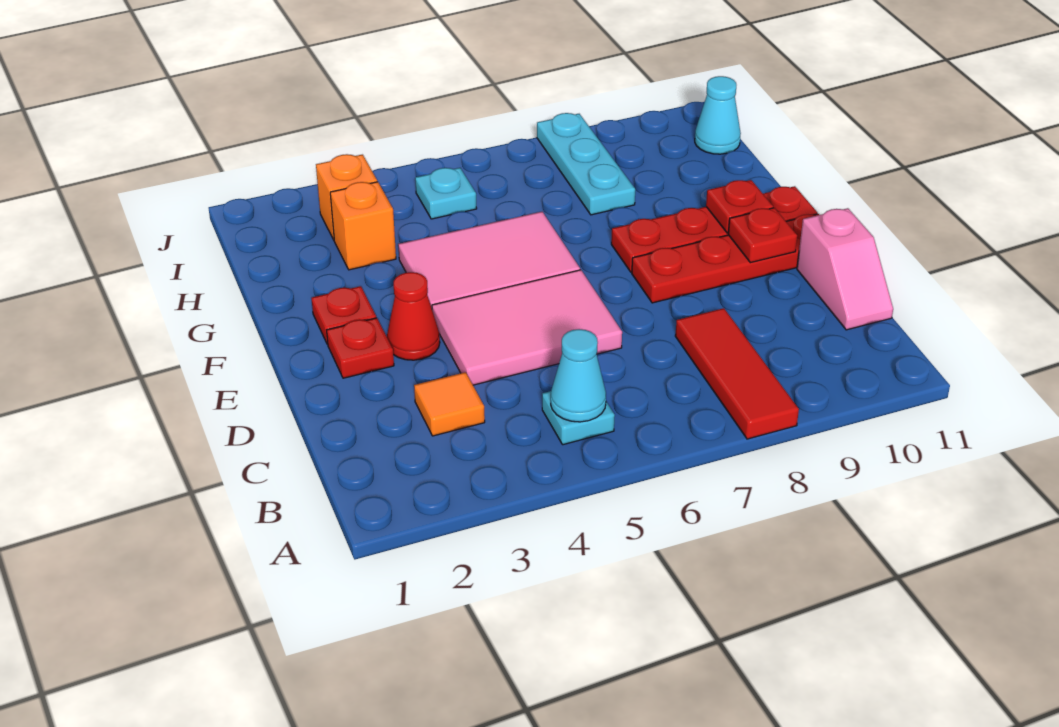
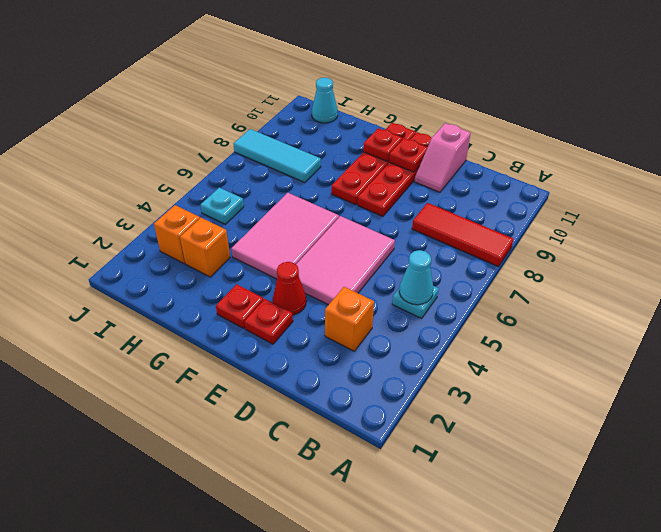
orange 1x1 tile [414,372,485,436] -> orange 1x1 brick [325,287,374,351]
pink 1x2 slope [797,208,893,330] -> pink 1x2 slope turned to [415,123,471,192]
cyan 1x3 plate [537,113,635,215] -> cyan 1x3 tile [233,129,321,183]

